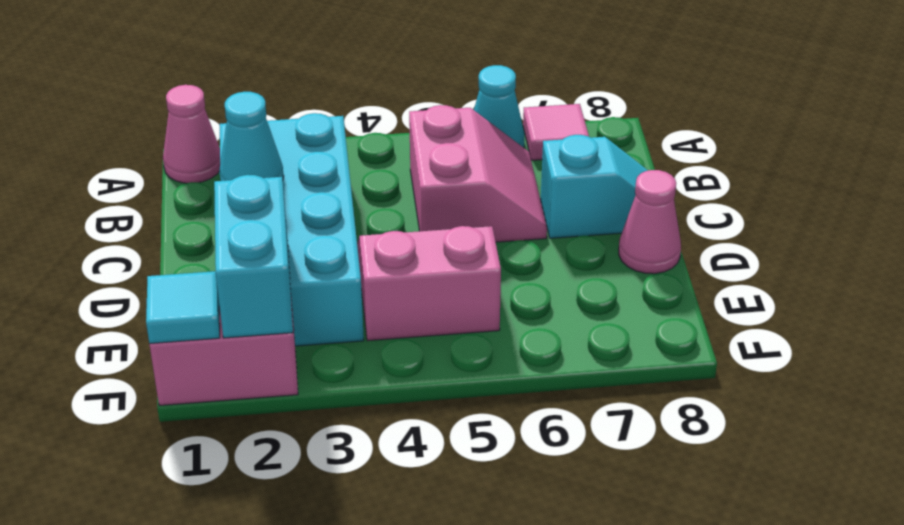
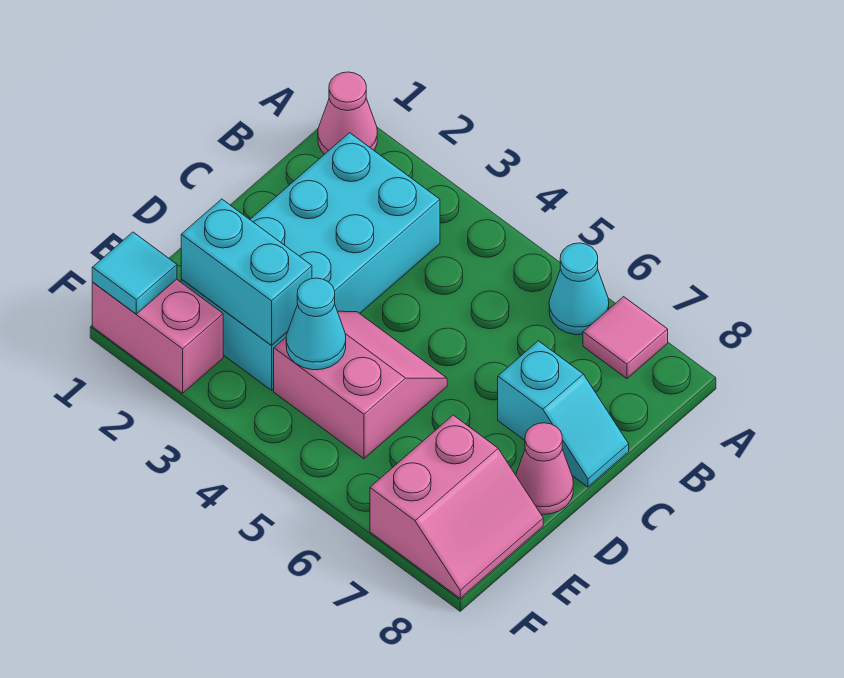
pink 2x2 slope [409,105,547,242] -> pink 2x2 slope moved to [370,415,543,598]
cyan 1x1 cone [219,92,284,181] -> cyan 1x1 cone moved to [286,278,346,370]
cyan 1x2 brick [214,175,293,338] -> cyan 1x2 brick turned to [181,199,312,346]

